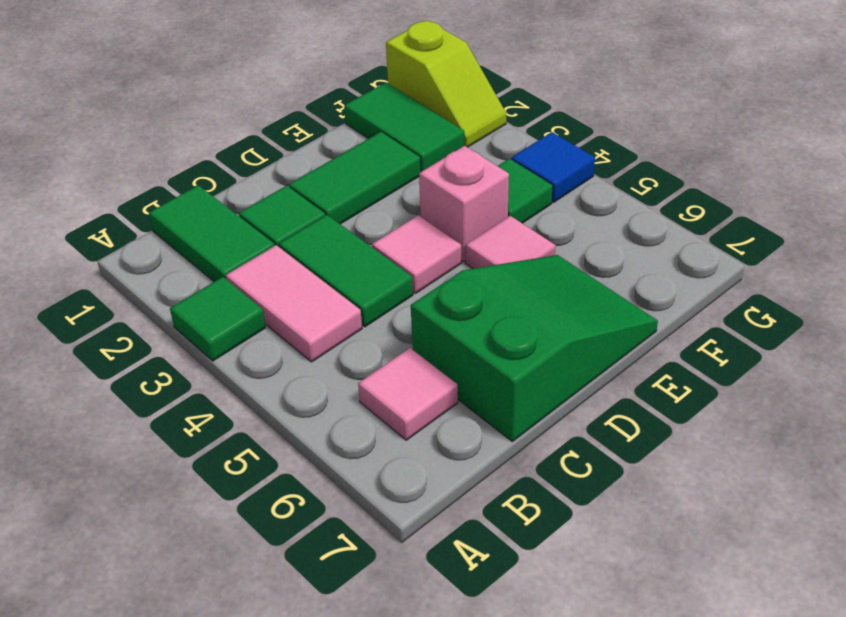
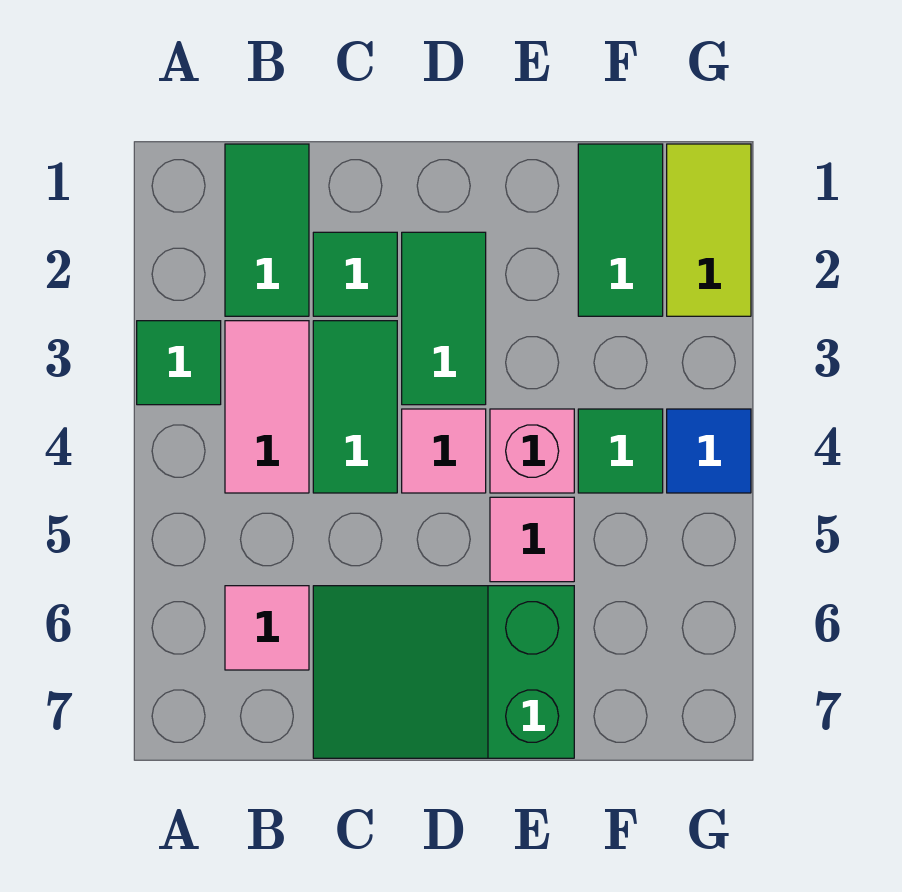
green 2x3 slope [411,255,658,441] -> green 2x3 slope turned to [313,586,574,758]
green 1x2 tile [289,132,420,224] -> green 1x2 tile turned to [402,232,486,405]
lime 1x2 slope [386,20,506,147] -> lime 1x2 tile [667,144,751,316]

